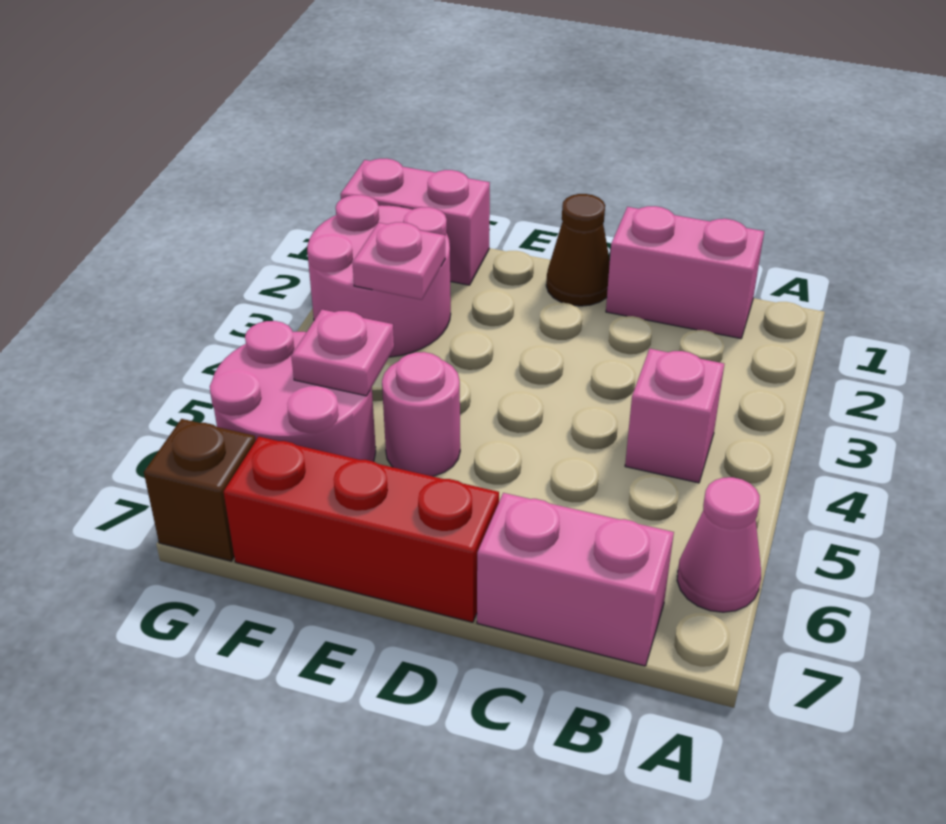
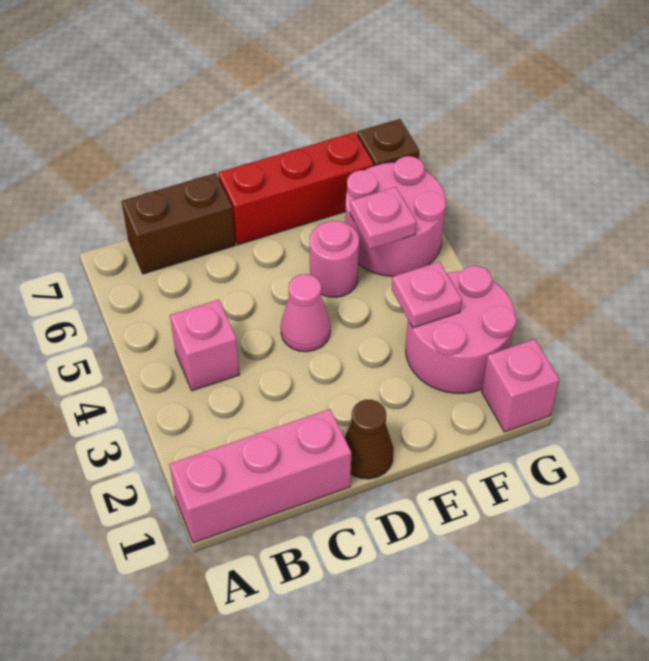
pink 1x1 cone [677,477,761,612] -> pink 1x1 cone moved to [281,274,330,352]
pink 1x2 brick [606,206,764,339] -> pink 1x3 brick [170,409,351,543]
pink 1x2 brick [477,493,674,666] -> brown 1x2 brick [122,173,235,274]
pink 1x2 brick [341,159,490,285] -> pink 1x1 brick [482,339,559,432]

